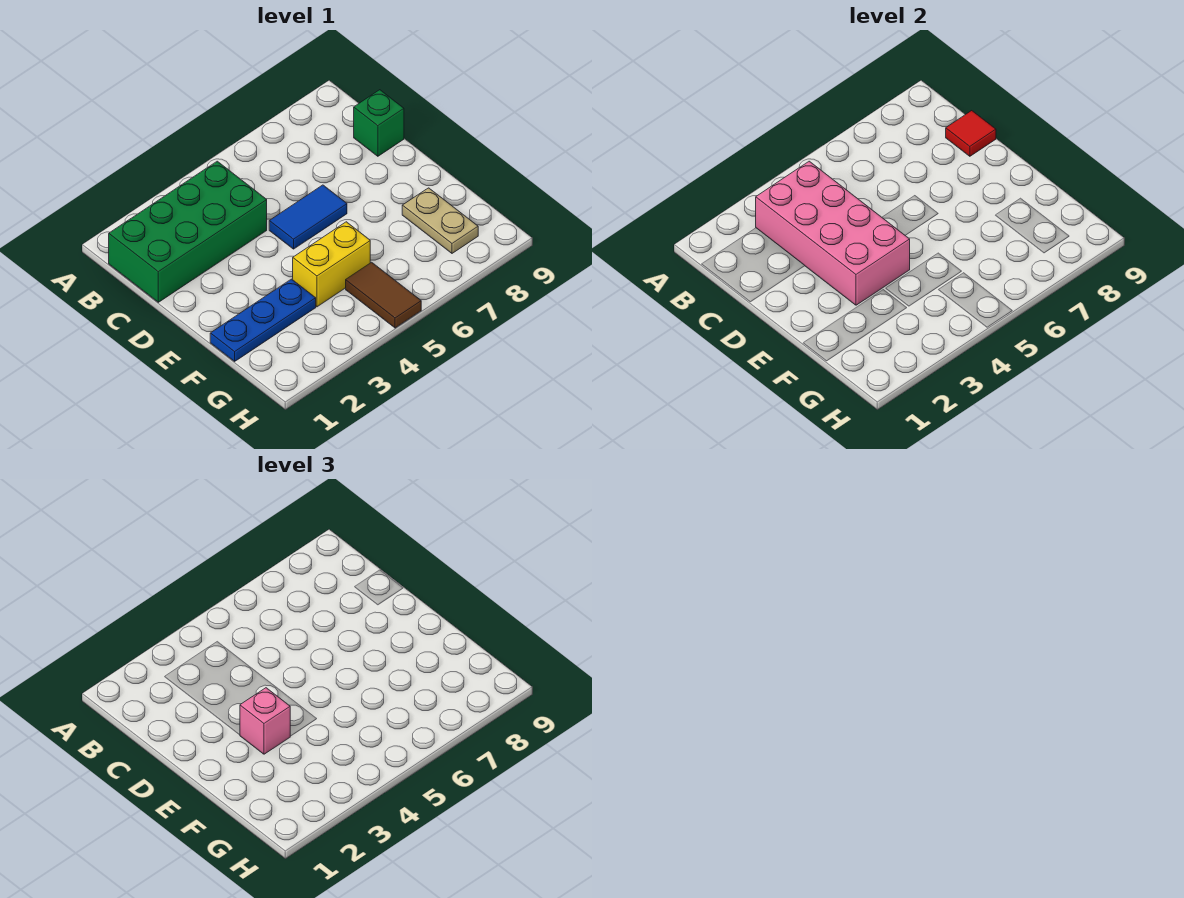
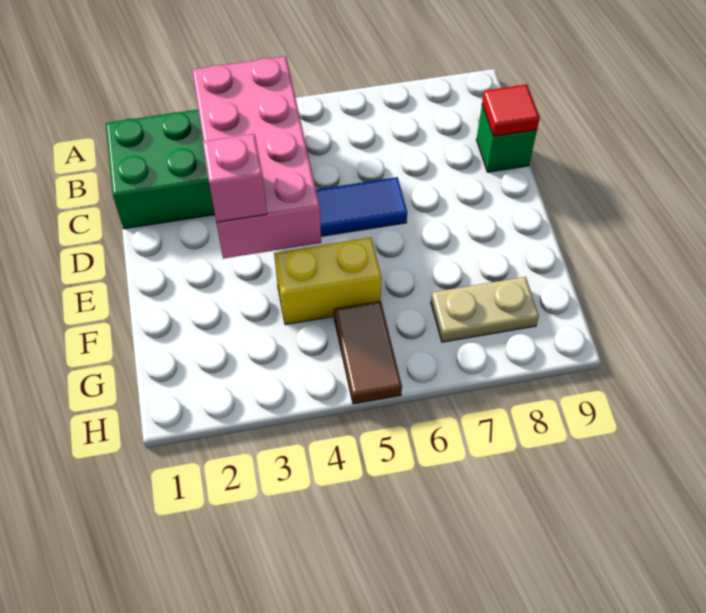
blue 1x3 plate [210,279,316,361] -> none
tan 1x2 plate [402,188,478,253] -> tan 1x2 plate turned to [431,277,539,342]

